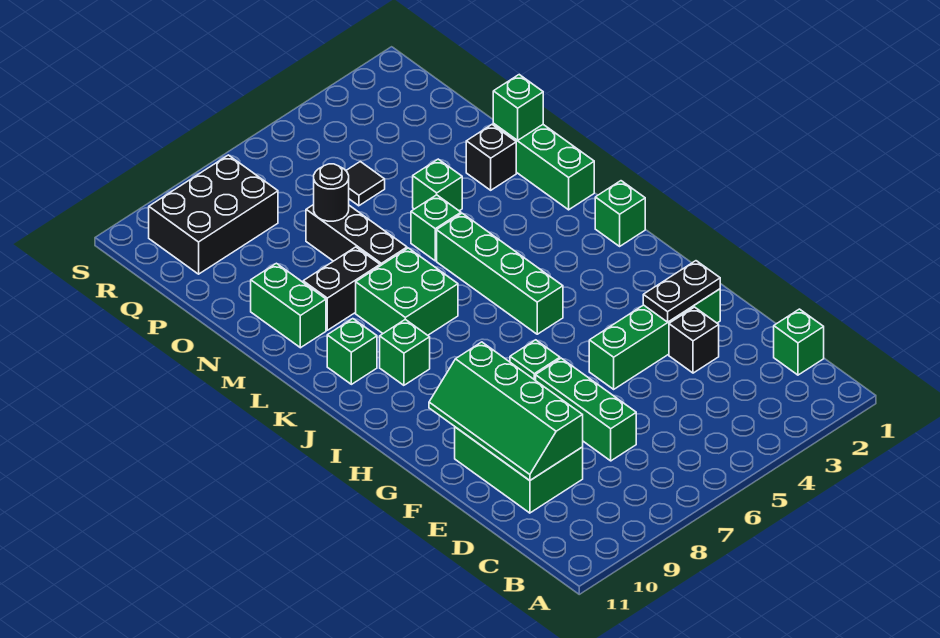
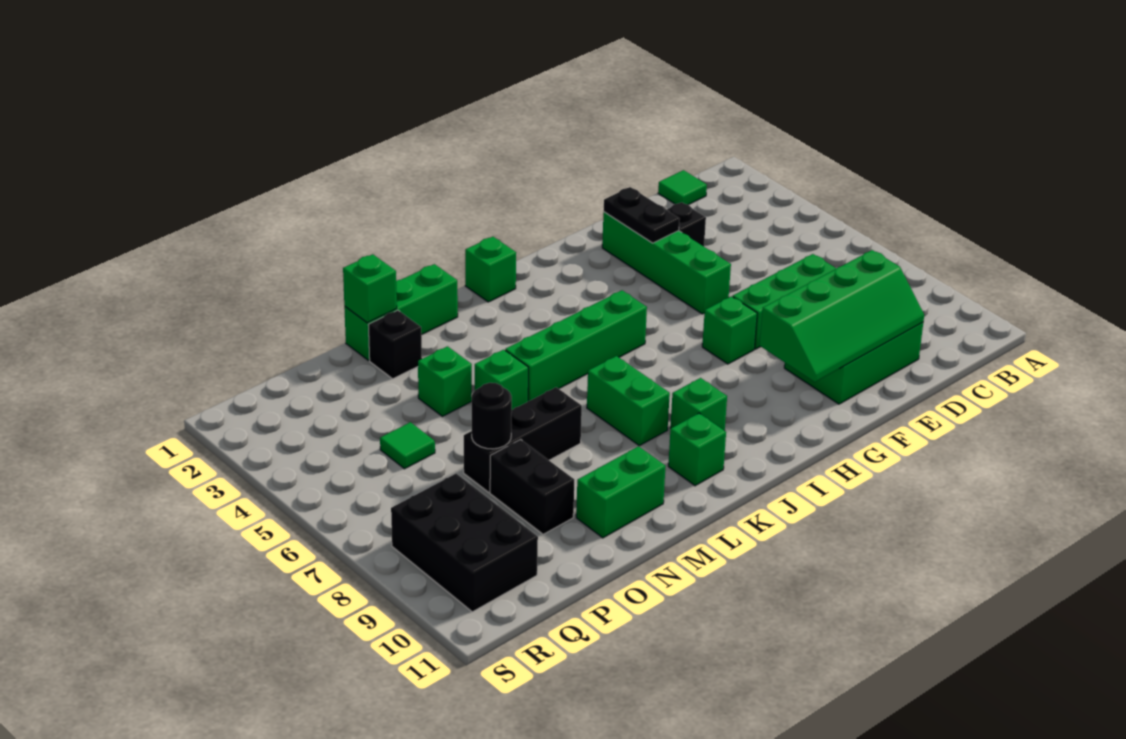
green 1x1 brick [774,309,824,375] -> green 1x1 tile [658,170,707,205]
green 2x2 brick [356,248,458,335] -> green 1x2 brick [587,356,670,446]
black 1x2 brick [303,247,380,330] -> black 1x2 brick moved to [490,439,574,534]
black 1x1 tile [346,162,385,206] -> green 1x1 tile [380,422,435,469]

